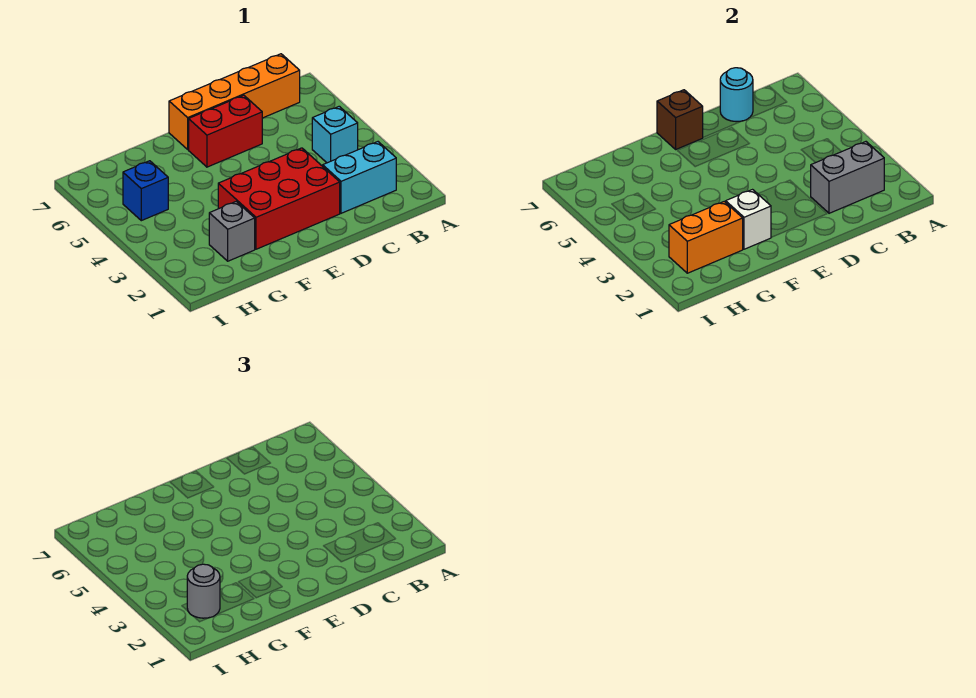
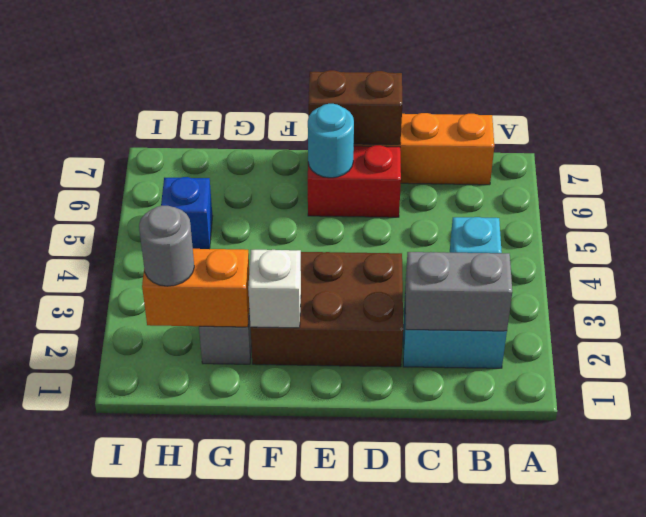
cyan 1x1 round brick [720,68,753,122] -> cyan 1x1 round brick moved to [308,104,354,178]
red 2x3 brick [218,148,340,249] -> brown 2x3 brick [251,252,403,367]
brown 1x1 brick [657,90,703,149] -> brown 1x2 brick [308,70,402,145]

